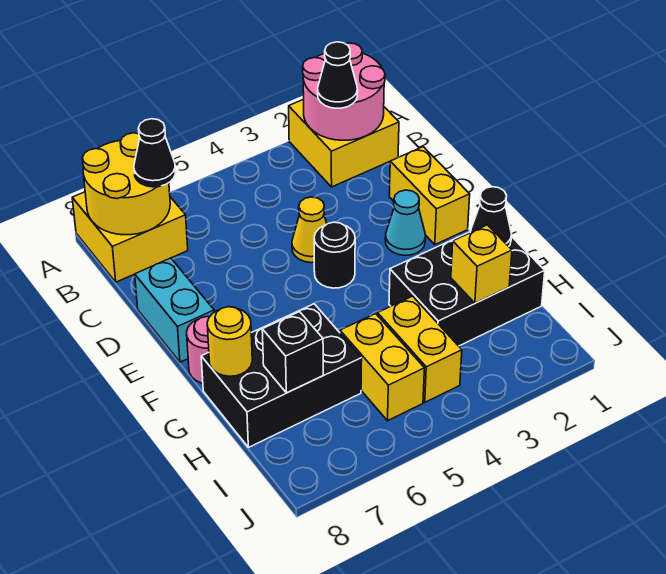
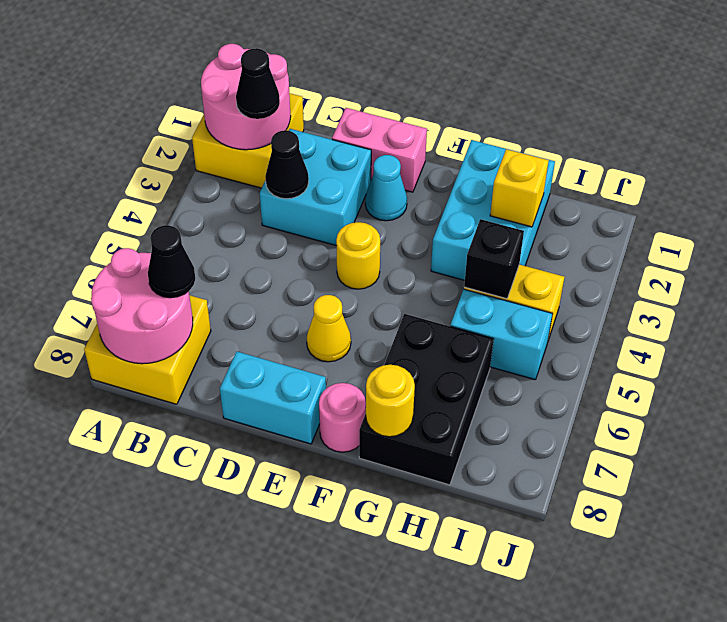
yellow 2x2 round brick [82,133,170,235] -> pink 2x2 round brick [91,248,193,364]
none -> cyan 2x2 brick [260,129,371,246]
yellow 1x2 brick [389,147,470,245] -> pink 1x2 brick [332,108,427,192]
yellow 1x1 cone [292,197,327,263] -> yellow 1x1 cone moved to [307,295,351,362]
black 1x1 round brick [314,222,355,288] -> yellow 1x1 round brick [336,222,380,289]
black 2x3 brick [389,232,545,346] -> cyan 2x3 brick [431,140,555,280]
black 1x1 cone [470,187,512,246] -> black 1x1 cone moved to [265,130,309,199]
yellow 1x2 brick [340,314,424,421] -> cyan 1x2 brick [450,289,553,380]
black 1x1 brick [262,312,323,393] -> black 1x1 brick moved to [464,219,524,299]

